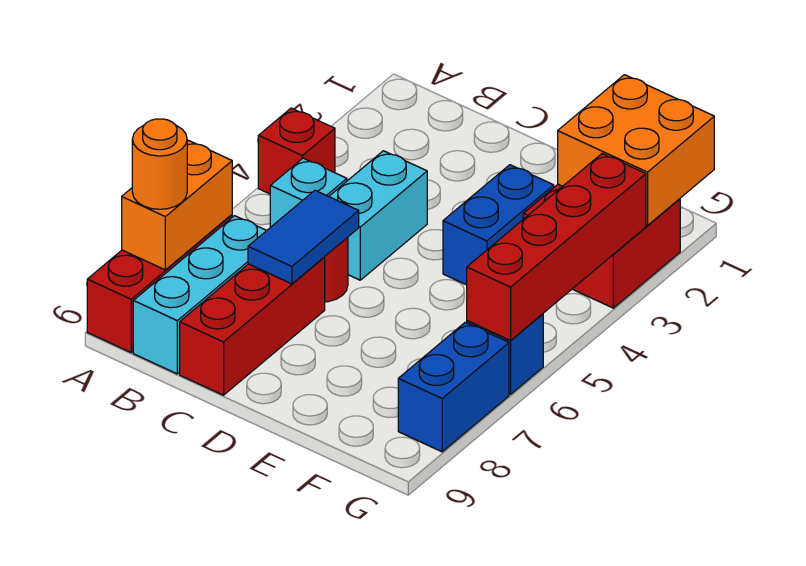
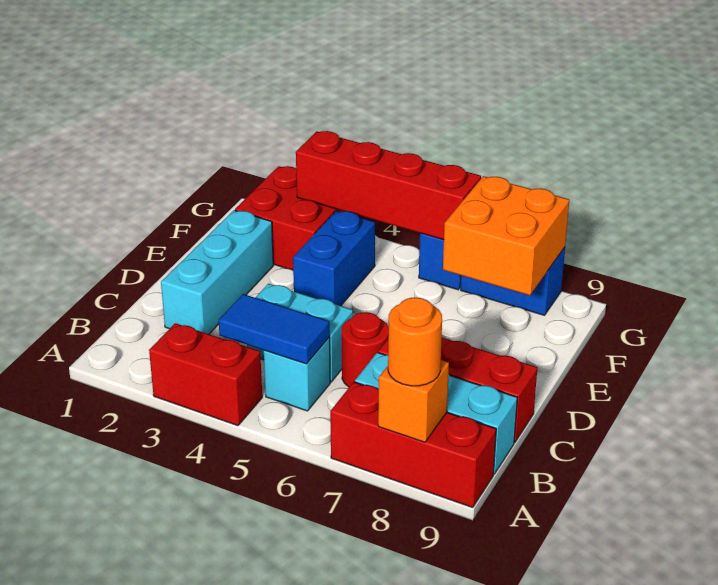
red 1x1 brick [258,108,335,194] -> red 1x2 brick [149,323,262,426]
orange 1x2 brick [122,141,232,270] -> orange 1x1 brick [378,360,449,442]
none -> cyan 1x3 brick [161,210,273,334]
blue 1x2 tile [248,190,359,284] -> blue 1x2 tile moved to [219,294,330,364]
blue 1x2 brick [443,165,554,285] -> blue 1x2 brick turned to [293,211,375,306]
orange 2x2 brick [558,75,714,225] -> orange 2x2 brick moved to [443,176,569,295]

